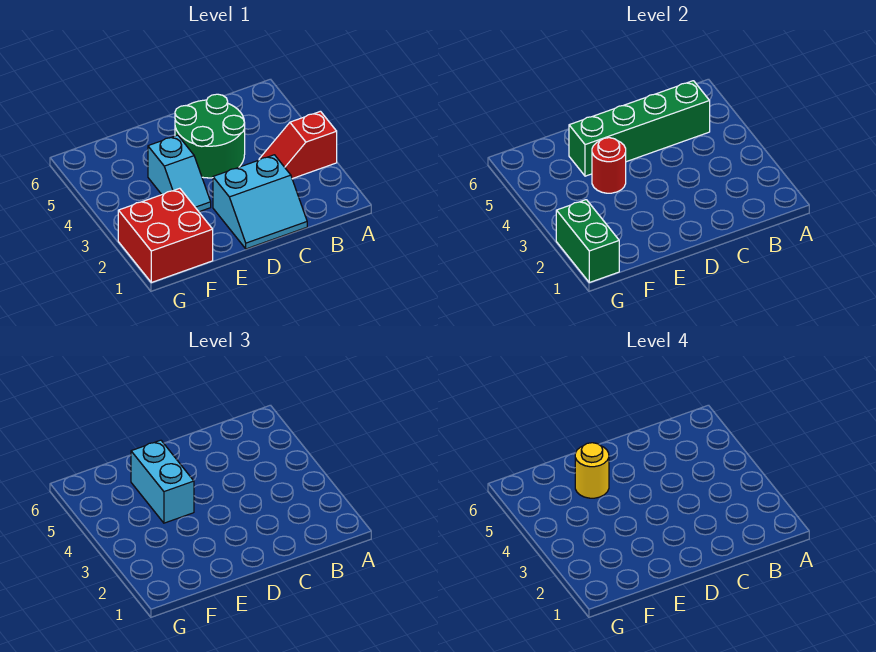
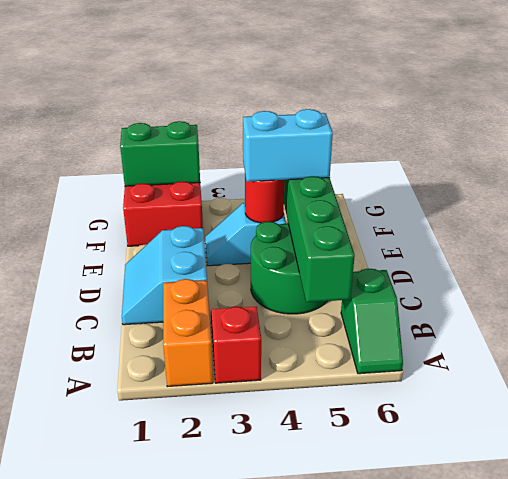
none -> orange 1x2 brick [163,279,213,387]
none -> green 1x2 slope [341,268,403,374]
yellow 1x1 round brick [575,443,609,498] -> none

